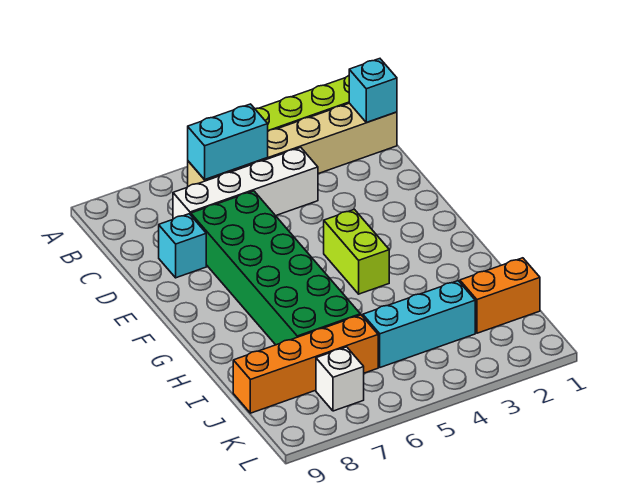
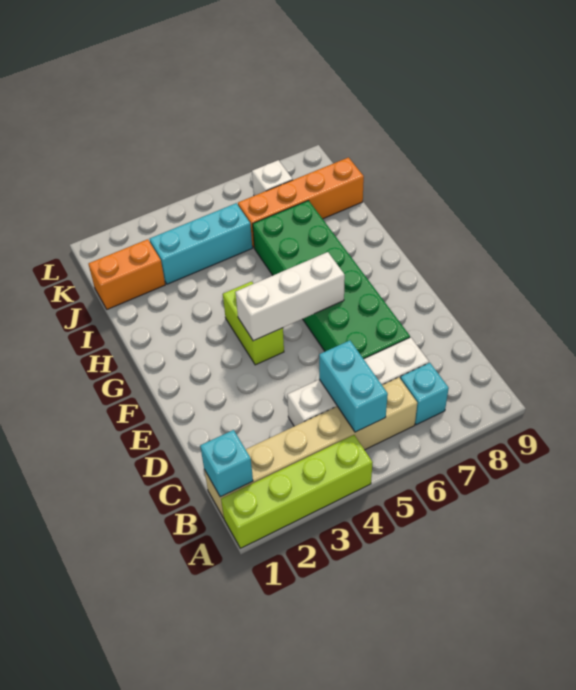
cyan 1x2 brick [188,104,268,180] -> cyan 1x2 brick turned to [319,340,388,432]
cyan 1x1 brick [159,214,206,278] -> cyan 1x1 brick moved to [400,363,449,425]
none -> white 1x3 brick [235,252,345,341]

